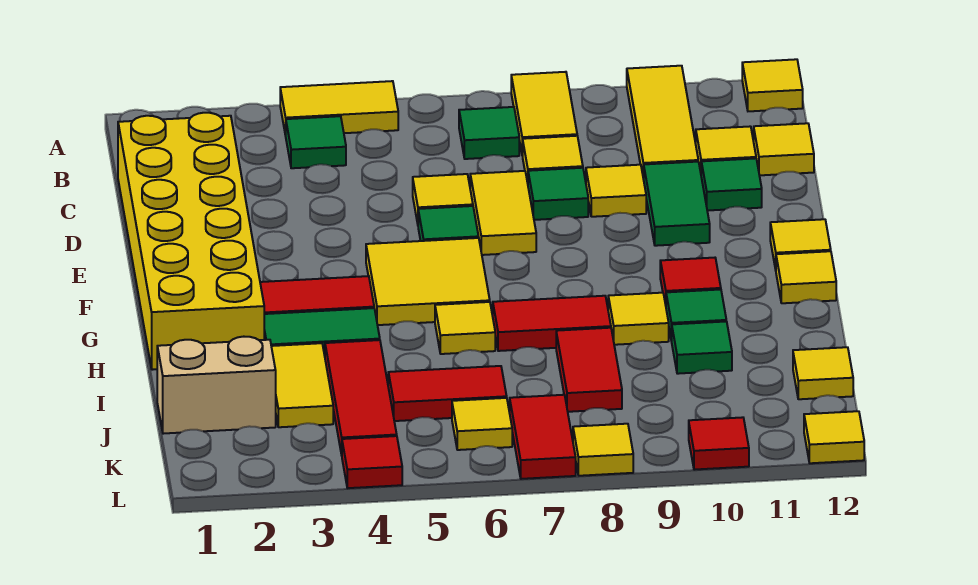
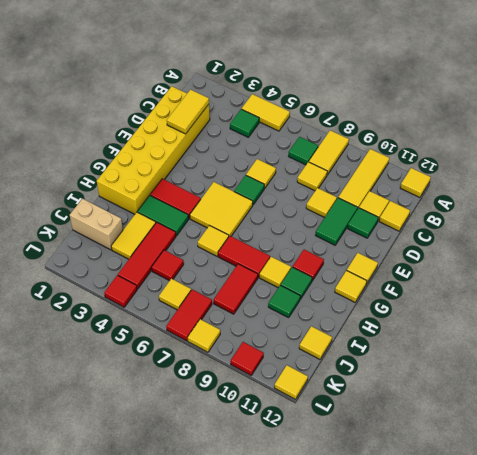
yellow 1x2 tile [470,171,536,255] -> yellow 1x2 tile moved to [167,90,209,134]
green 1x1 tile [528,168,588,220] -> none
red 1x2 tile [388,366,507,421] -> red 1x1 tile [152,250,184,281]

